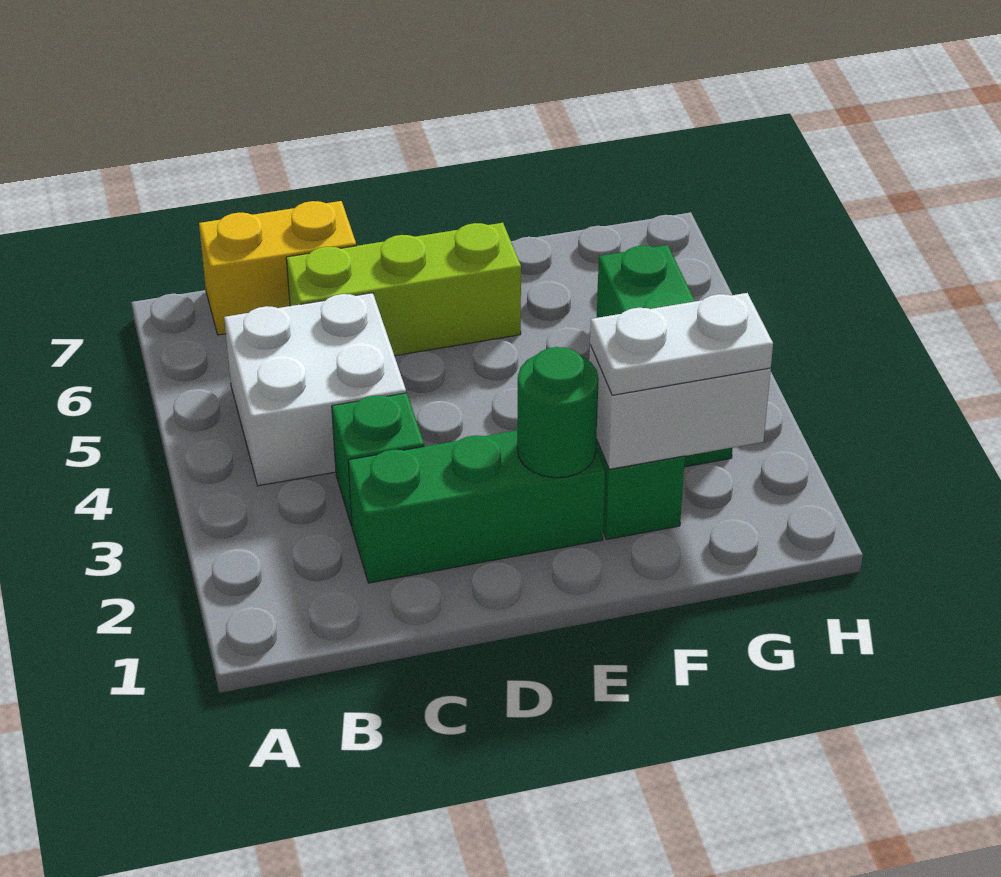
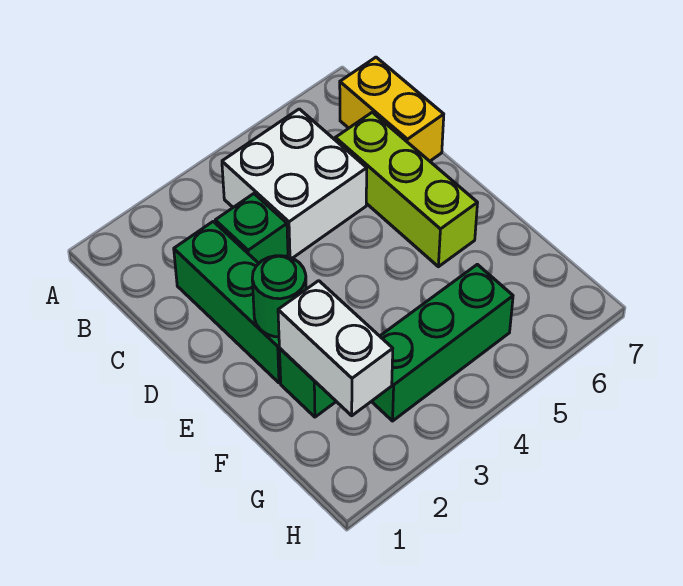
white 1x2 plate [590,293,773,395] -> none

